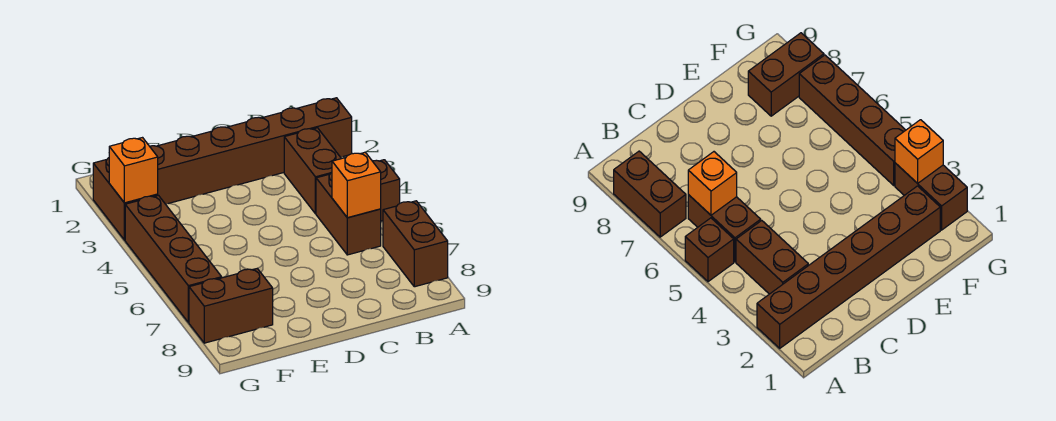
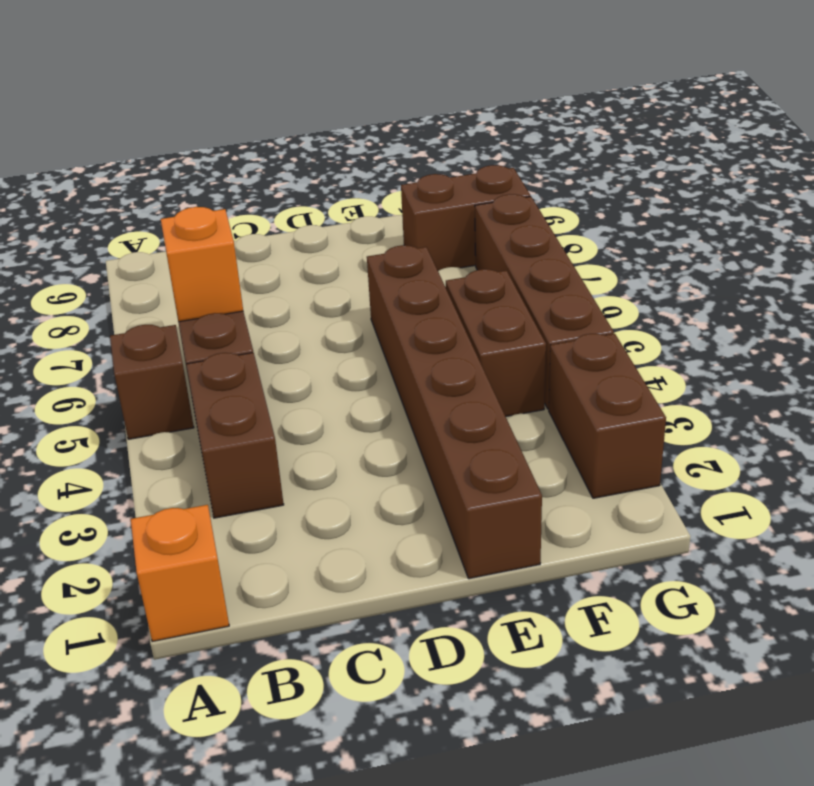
brown 1x6 brick [150,98,352,204] -> brown 1x6 brick turned to [367,245,542,579]
brown 1x2 brick [383,201,448,287] -> brown 1x2 brick moved to [446,269,546,417]
orange 1x1 brick [109,138,158,203] -> orange 1x1 brick moved to [131,505,229,642]

